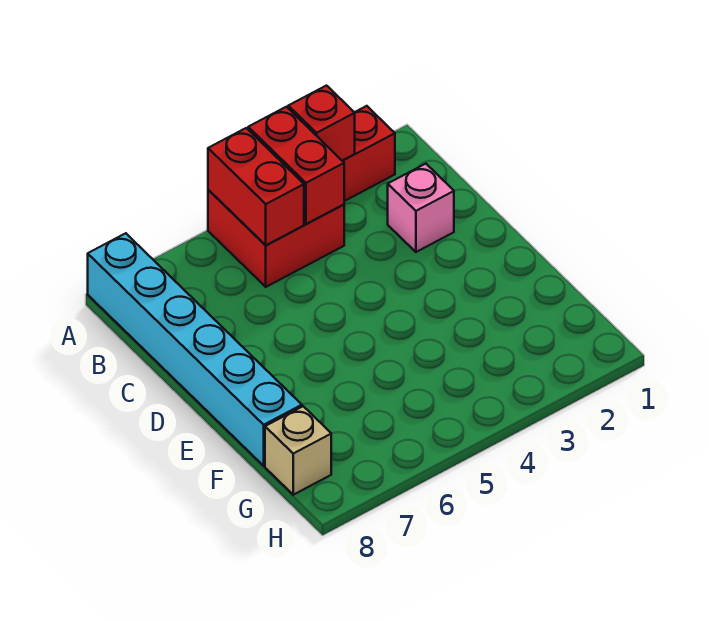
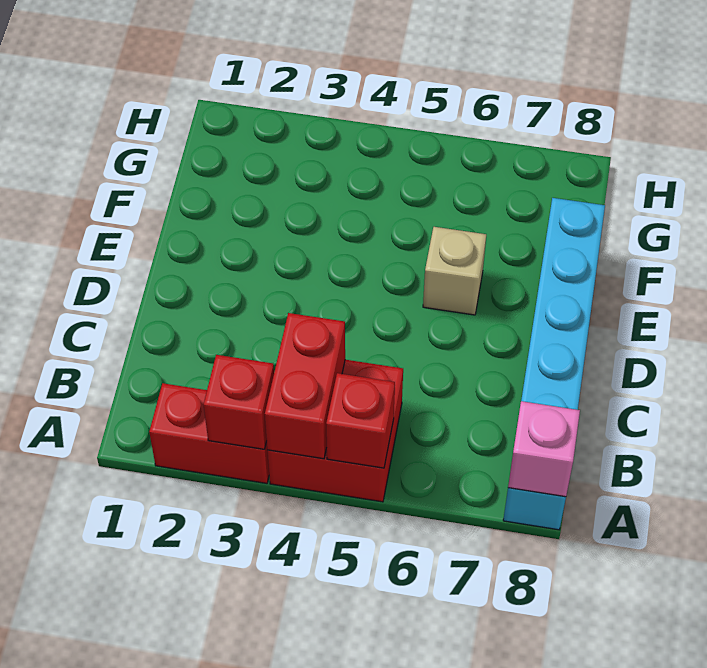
red 1x2 brick [208,128,304,245] -> red 1x1 brick [326,373,395,468]
pink 1x1 brick [388,164,454,252] -> pink 1x1 brick moved to [508,401,580,497]
tan 1x1 brick [265,406,331,495] -> tan 1x1 brick moved to [423,227,486,315]

